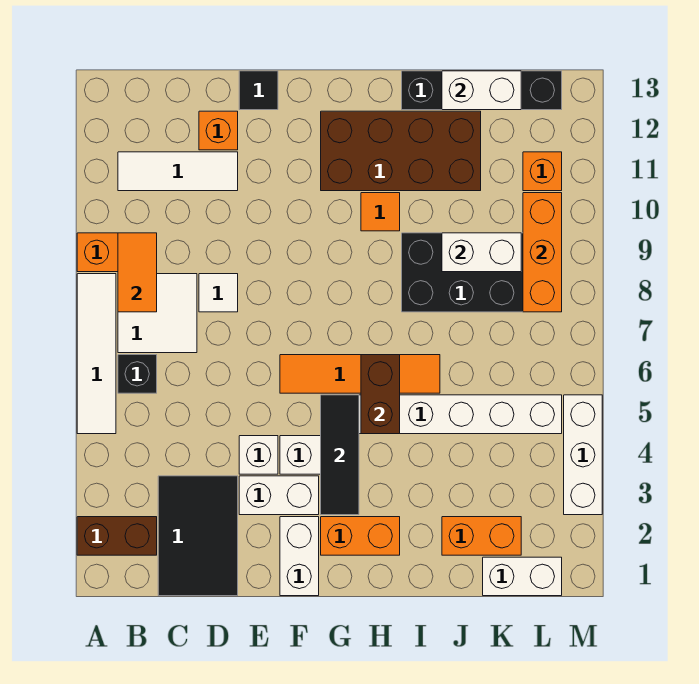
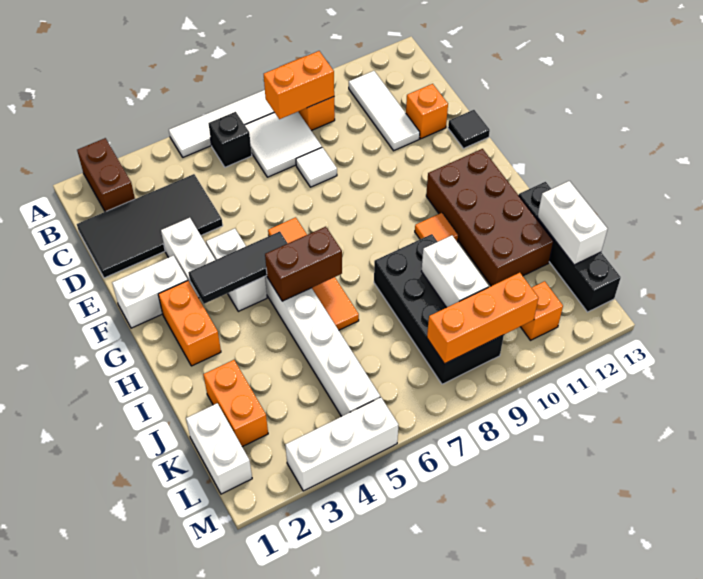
orange 1x2 tile [118,233,157,312] -> orange 1x2 brick [264,51,334,119]
black 2x3 tile [158,476,238,596] -> black 2x4 tile [77,174,223,278]
white 1x1 brick [239,436,278,474] -> none

